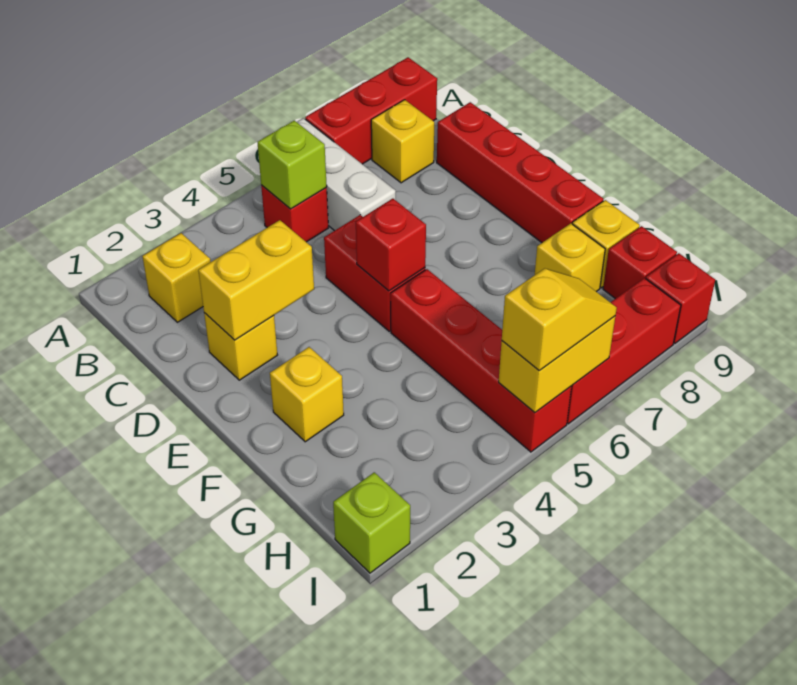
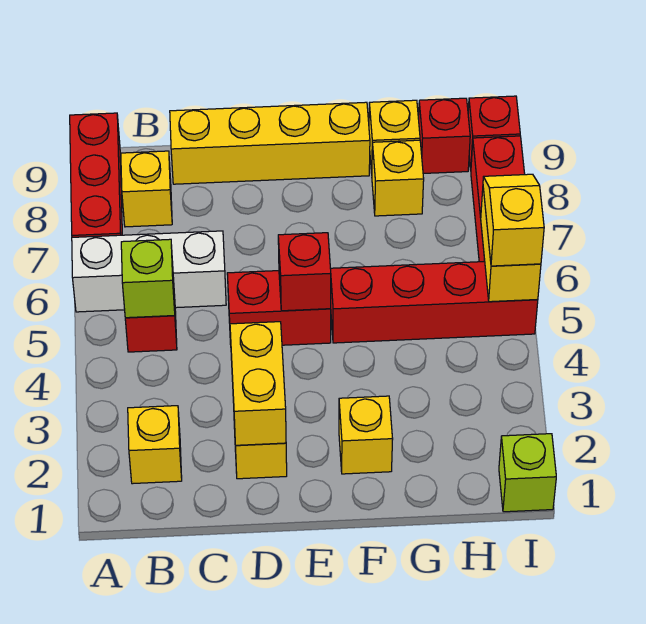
red 1x4 brick [437,102,603,243] -> yellow 1x4 brick [170,102,370,184]

